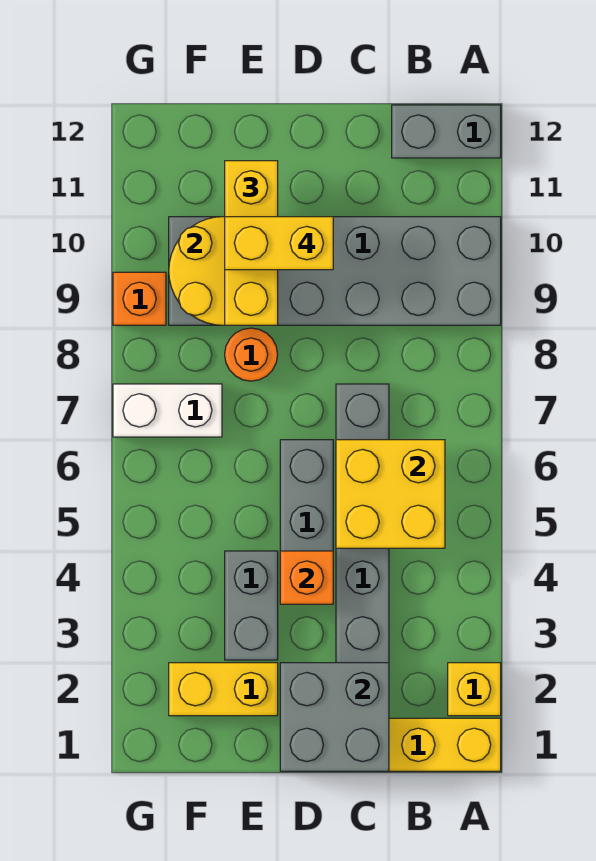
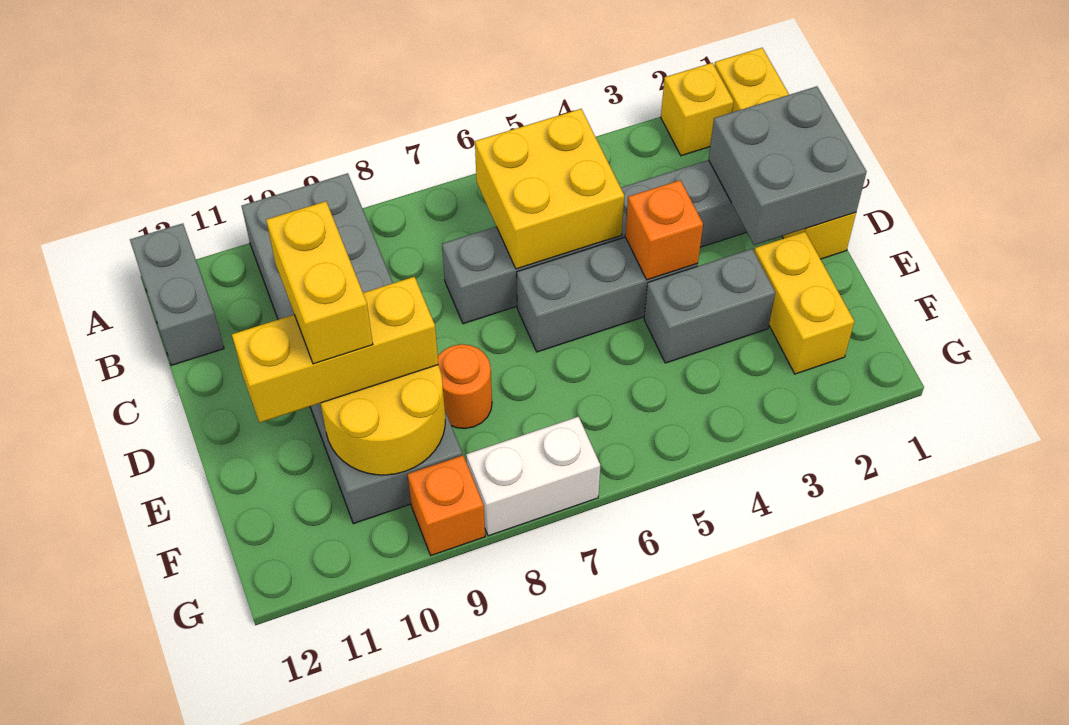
white 1x2 brick [113,384,222,437] -> white 1x2 brick turned to [466,417,600,536]

